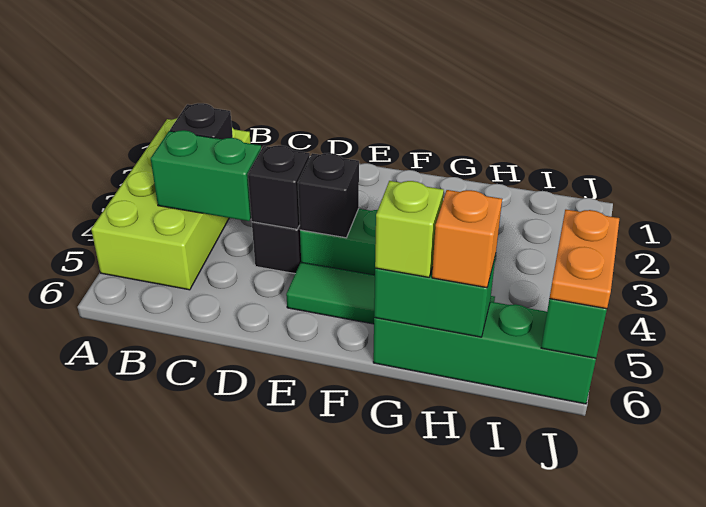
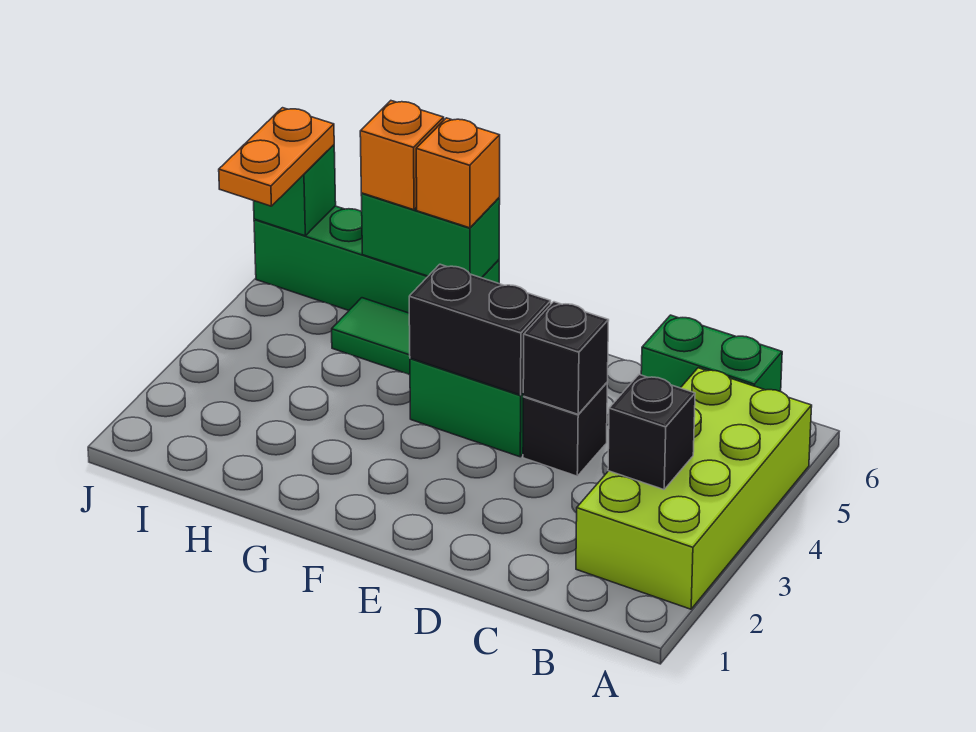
green 1x2 brick [151,130,261,221] -> green 1x2 brick moved to [641,315,782,392]
black 1x1 brick [298,153,359,238] -> black 1x2 brick [409,264,551,395]
lime 1x1 brick [375,181,444,277] -> orange 1x1 brick [416,118,500,228]

